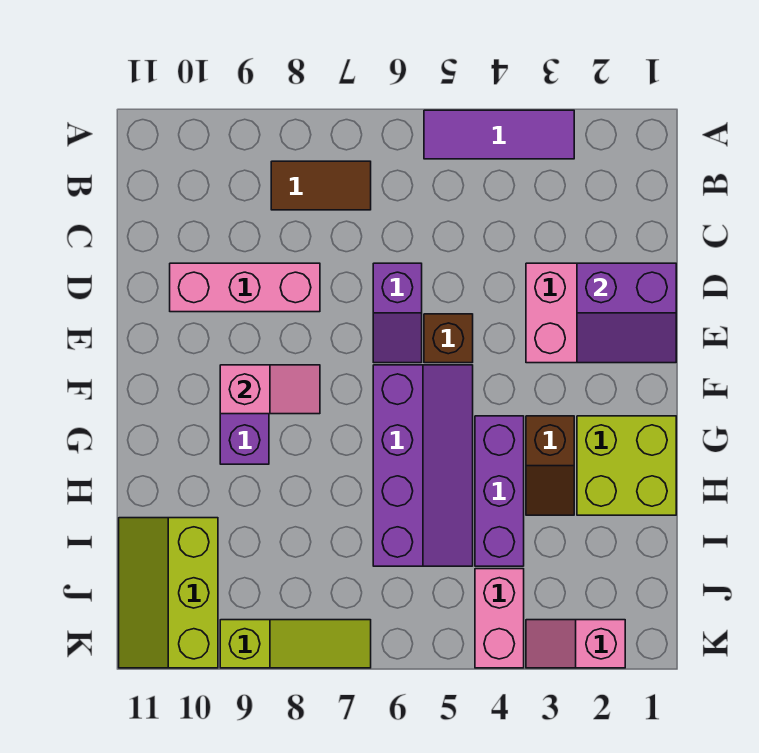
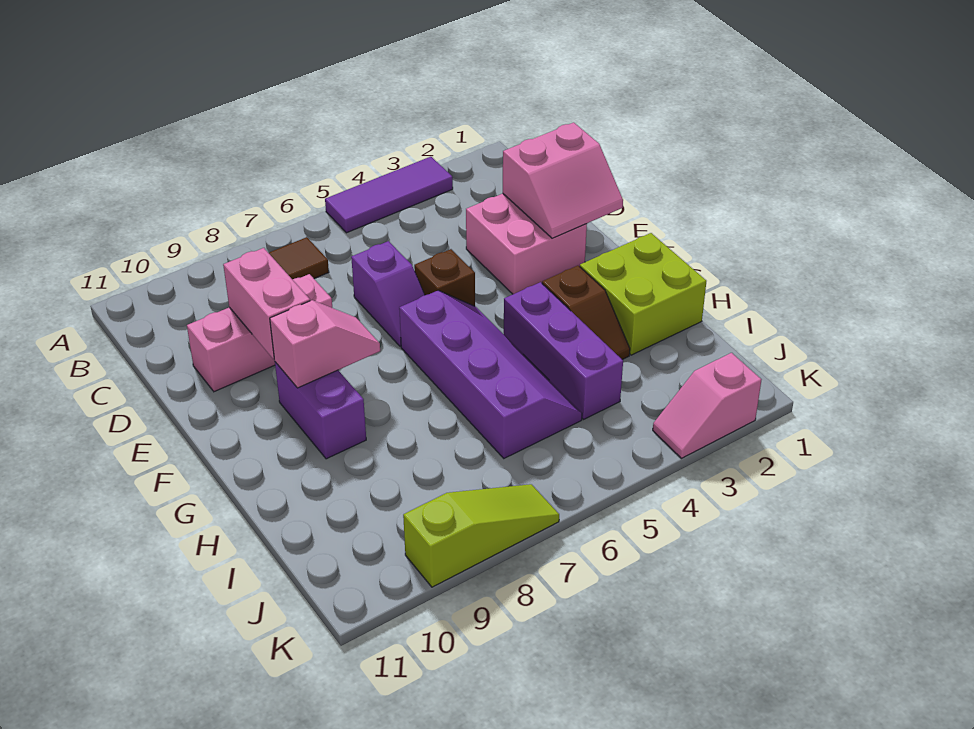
purple 2x2 slope [577,263,676,363] -> pink 2x2 slope [503,122,623,239]
lime 2x3 slope [119,518,218,668] -> none
pink 1x2 brick [475,569,524,668] -> pink 1x2 brick moved to [223,248,310,359]

